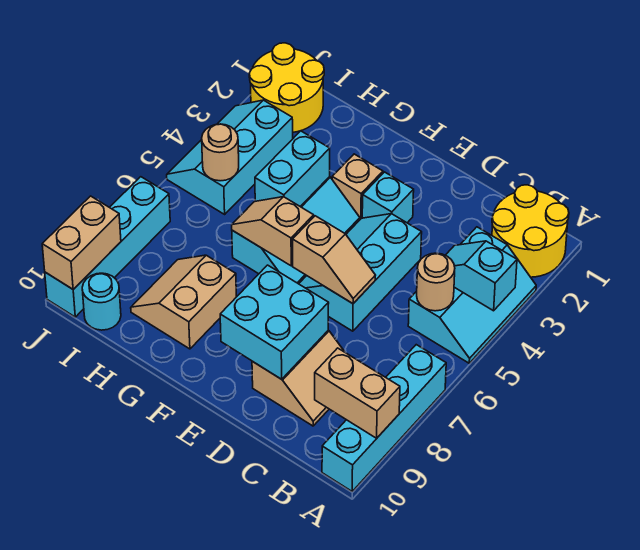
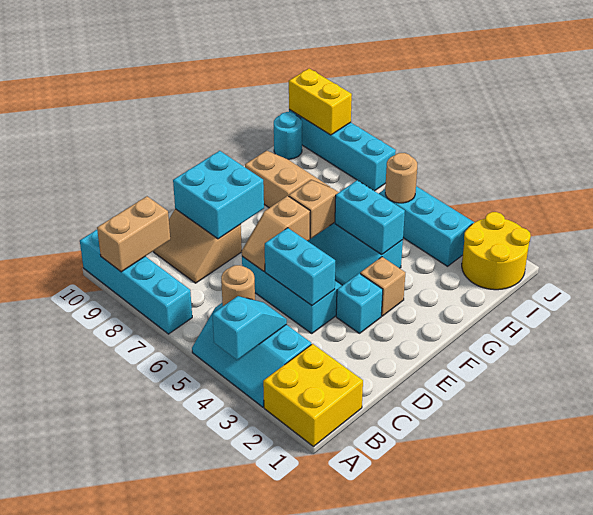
yellow 2x2 round brick [492,185,569,277] -> yellow 2x2 brick [263,344,363,447]
none -> cyan 1x2 brick [265,228,335,305]
tan 1x2 brick [42,196,121,289] -> yellow 1x2 brick [289,69,352,135]

